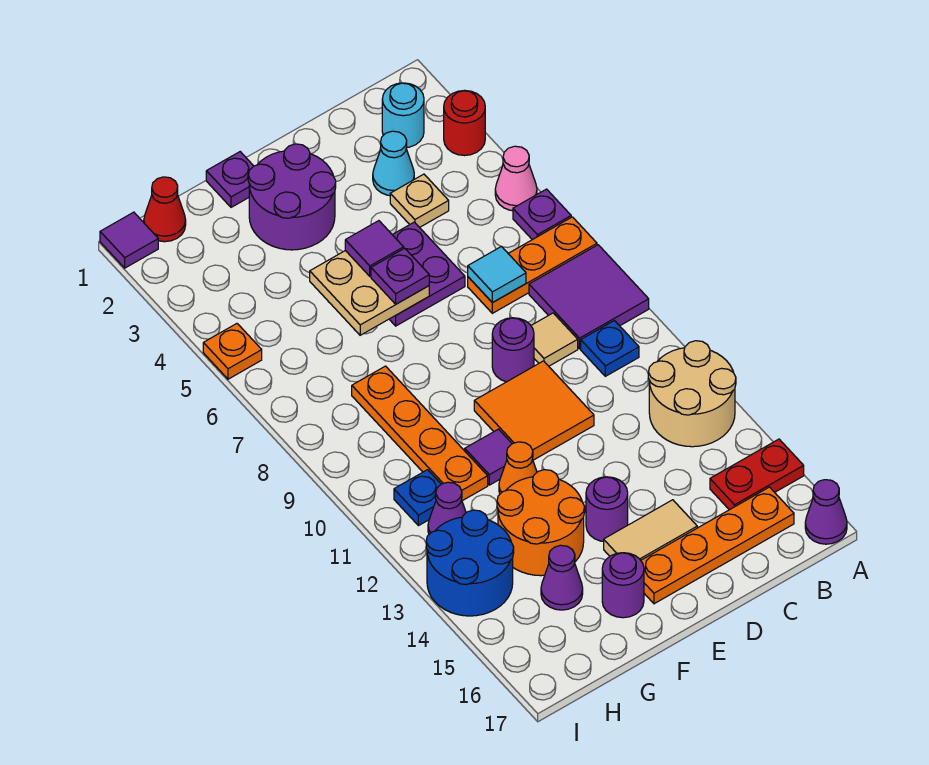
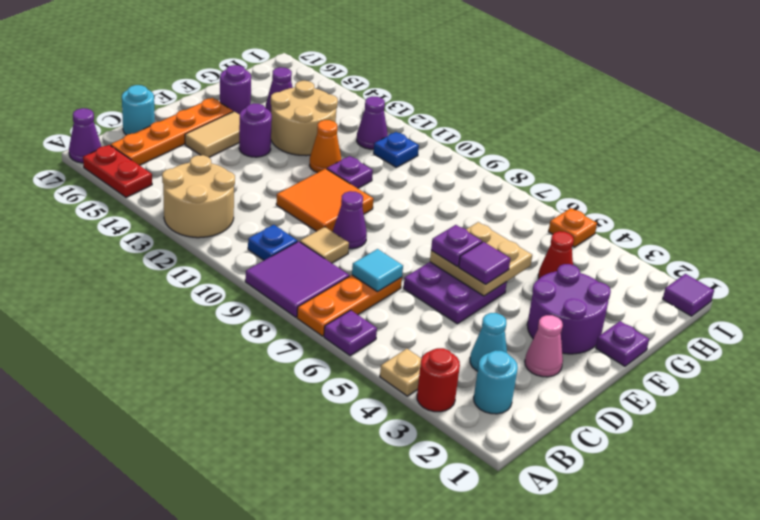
pink 1x1 cone [495,146,537,211] -> pink 1x1 cone moved to [525,315,563,377]
red 1x2 plate [710,439,804,510] -> red 1x2 plate turned to [83,145,152,197]
tan 1x1 plate [390,174,449,227] -> tan 1x1 plate moved to [380,349,422,396]
none -> cyan 1x1 round brick [122,85,155,135]
purple 1x1 round brick [492,318,534,382] -> purple 1x1 cone [333,191,367,249]
purple 1x1 tile [465,429,512,485] -> purple 1x1 plate [327,156,373,188]
orange 2x2 round brick [497,470,585,576] -> tan 2x2 round brick [271,81,338,156]
orange 1x4 plate [352,366,488,501] -> none
red 1x1 cone [144,177,186,242] -> red 1x1 cone moved to [538,231,574,278]
blue 2x2 round brick [426,510,514,616] -> none

